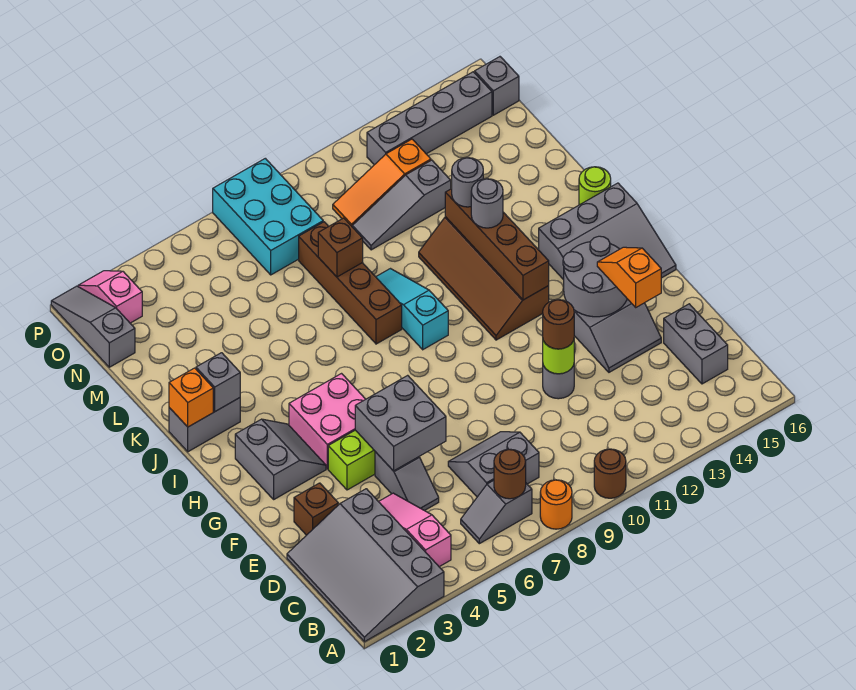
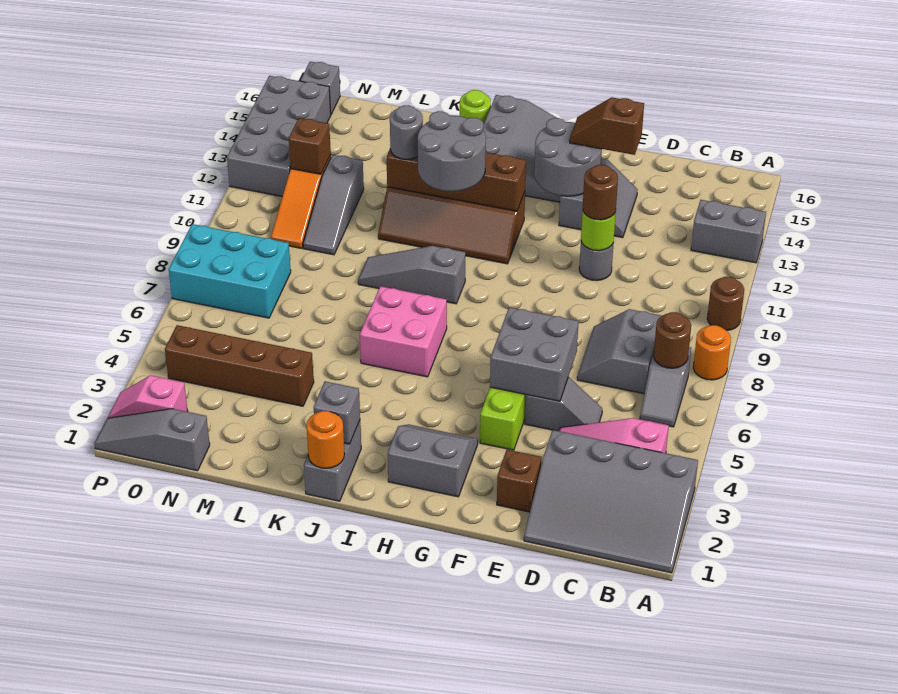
grey 1x2 brick [664,304,728,384] -> grey 1x2 brick moved to [691,200,766,263]
orange 1x2 slope [597,247,661,307] -> brown 1x2 slope [570,97,644,155]
pink 2x2 brick [289,374,366,469] -> pink 2x2 brick moved to [360,286,447,377]
cyan 1x3 slope [376,269,448,350] -> grey 1x3 slope [358,246,465,304]
orange 1x1 brick [169,368,213,427] -> orange 1x1 round brick [307,411,345,468]
brown 1x4 brick [299,222,402,344] -> brown 1x4 brick moved to [165,325,314,406]
grey 1x1 round brick [471,179,503,228] -> grey 2x2 round brick [418,111,486,192]
brown 1x1 brick [318,218,363,277] -> brown 1x1 brick moved to [289,118,331,174]
grey 1x4 brick [367,72,492,165] -> grey 2x4 brick [227,76,331,196]

